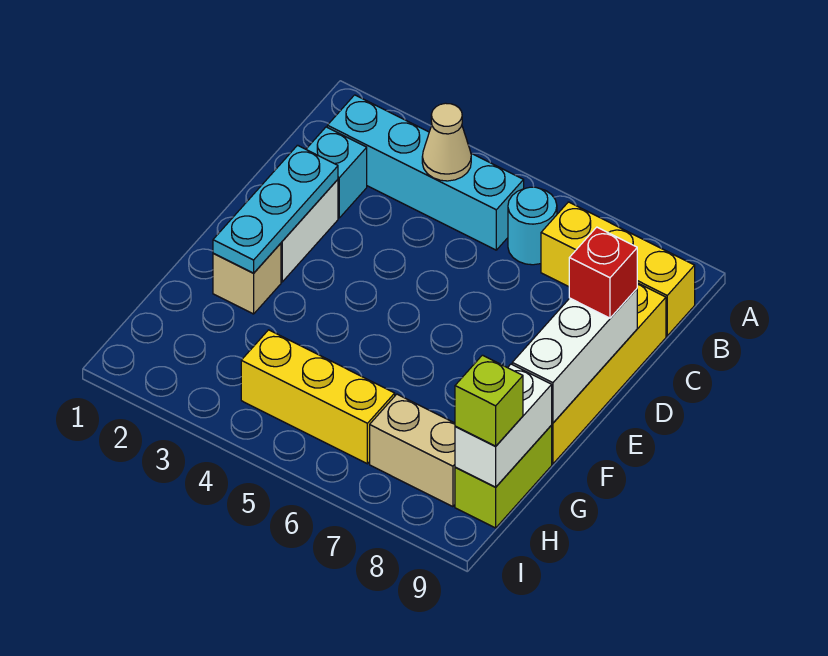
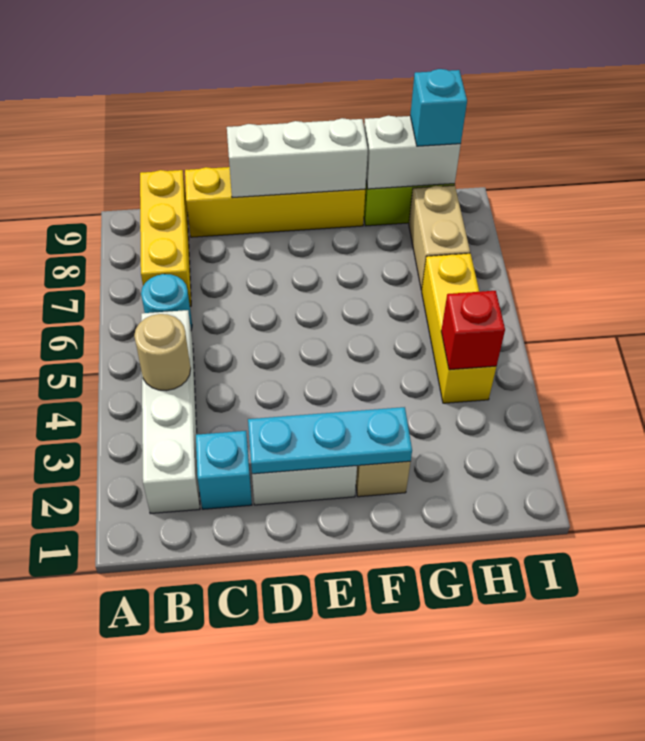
cyan 1x4 brick [327,95,524,250] -> white 1x4 brick [141,310,200,514]
tan 1x1 cone [422,103,471,181] -> tan 1x1 round brick [134,314,191,391]
red 1x1 brick [569,227,637,318] -> red 1x1 brick moved to [441,291,505,370]
lime 1x1 brick [455,355,523,446] -> cyan 1x1 brick [410,69,467,146]

